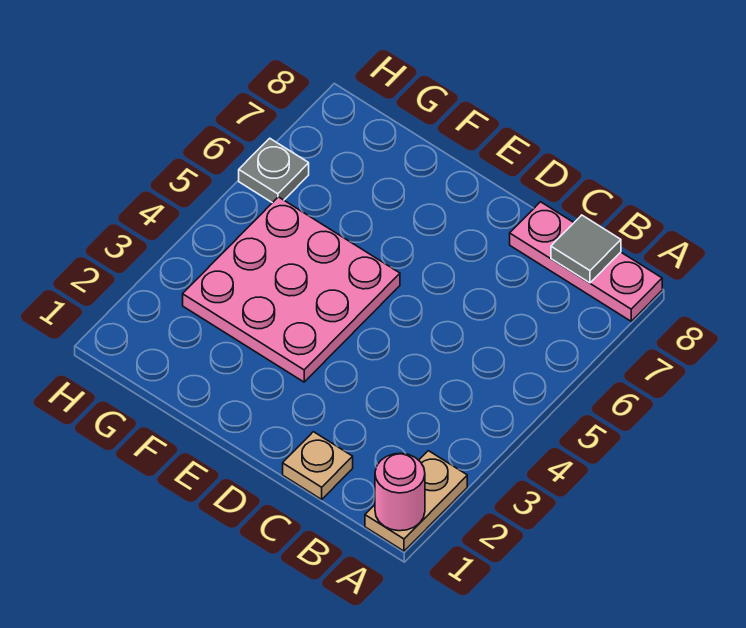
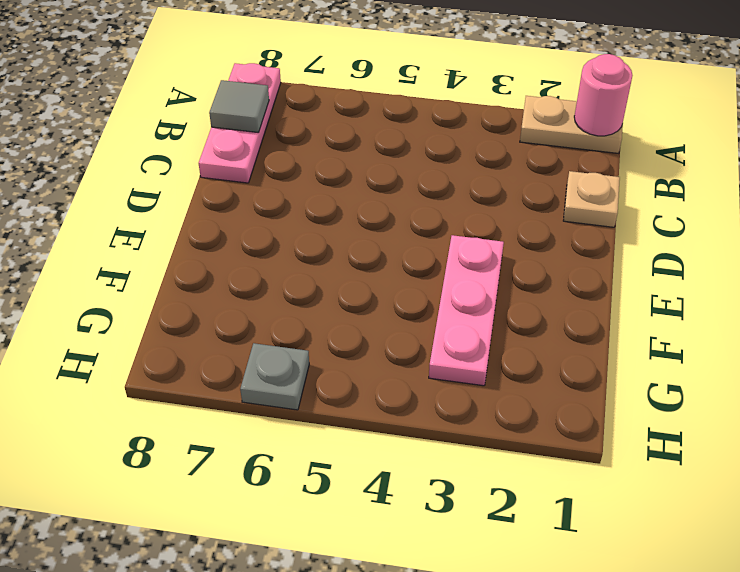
pink 3x3 plate [183,197,400,382] -> pink 1x3 plate [429,235,504,386]

